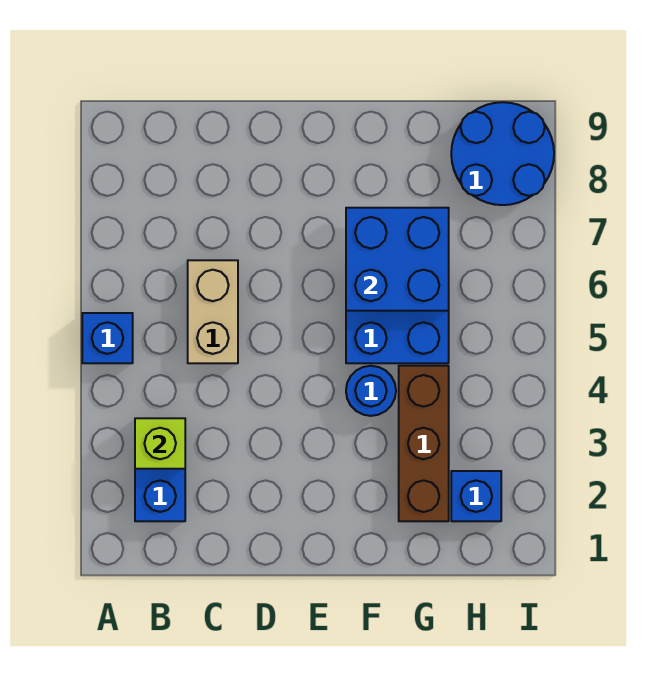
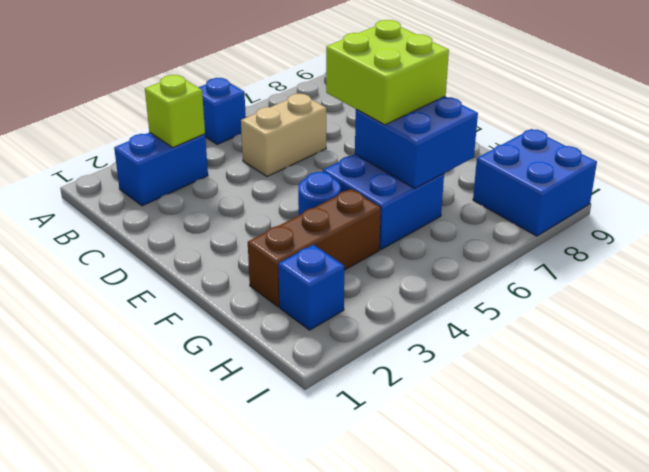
none -> lime 2x2 brick [326,20,449,125]
blue 2x2 round brick [451,102,554,205] -> blue 2x2 brick [473,129,597,236]

